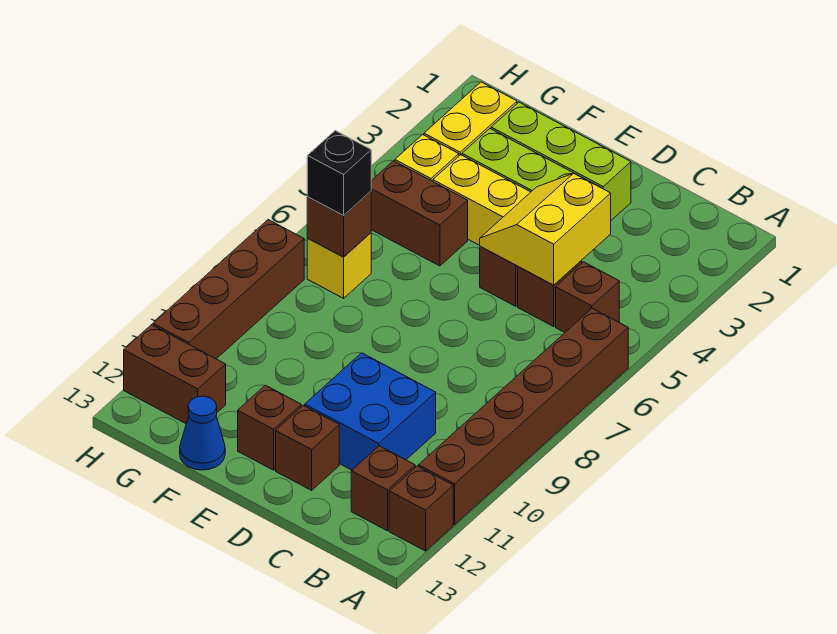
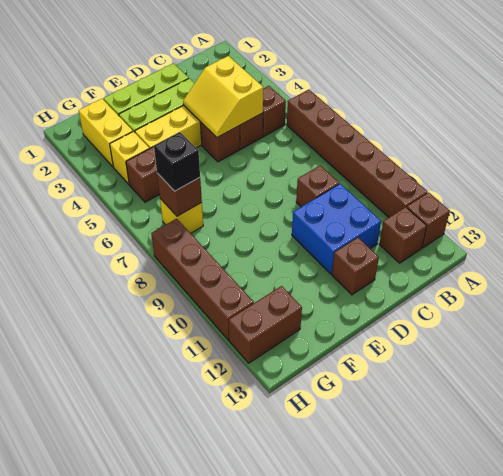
brown 1x1 brick [238,385,301,470] -> brown 1x1 brick moved to [296,165,339,207]
blue 1x1 cone [180,396,225,470] -> none

